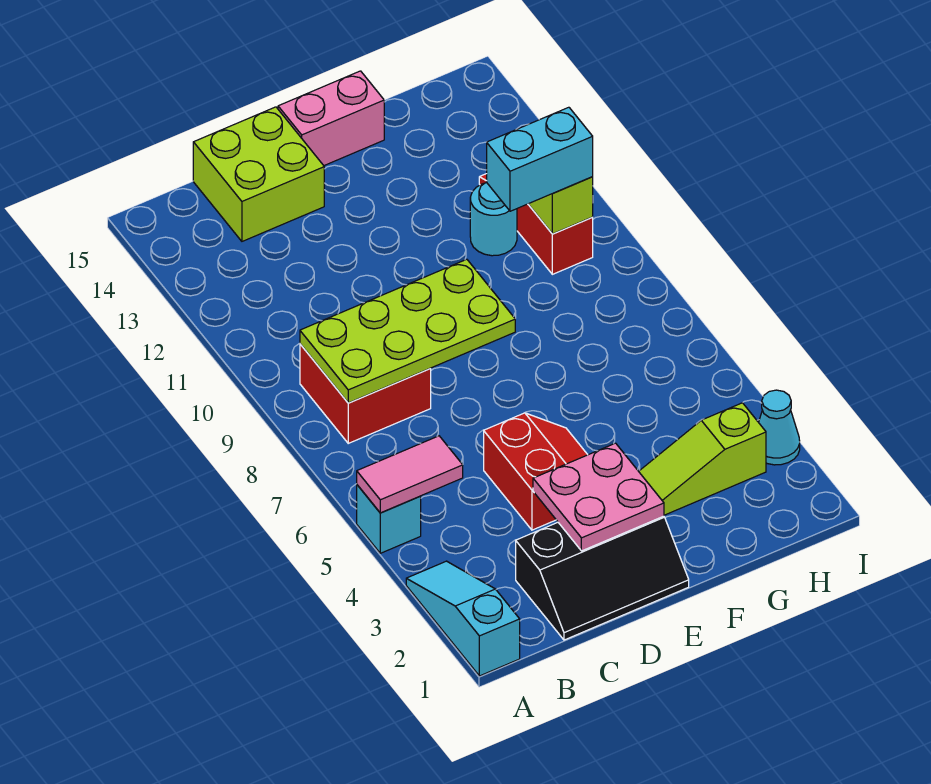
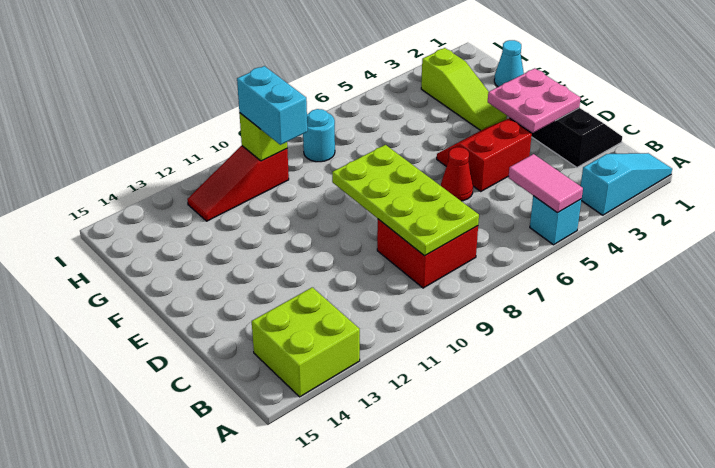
cyan 1x3 slope [406,561,520,676] -> cyan 1x3 slope turned to [581,153,672,215]
lime 2x2 brick [193,107,324,241] -> lime 2x2 brick moved to [252,287,360,397]
none -> red 1x1 cone [441,147,473,201]
pink 1x2 brick [278,71,384,166] -> none
cyan 1x1 round brick [470,182,517,256] -> cyan 1x1 round brick moved to [303,109,335,162]
cyan 1x1 cone [759,390,800,465] -> cyan 1x1 cone moved to [494,40,524,87]

